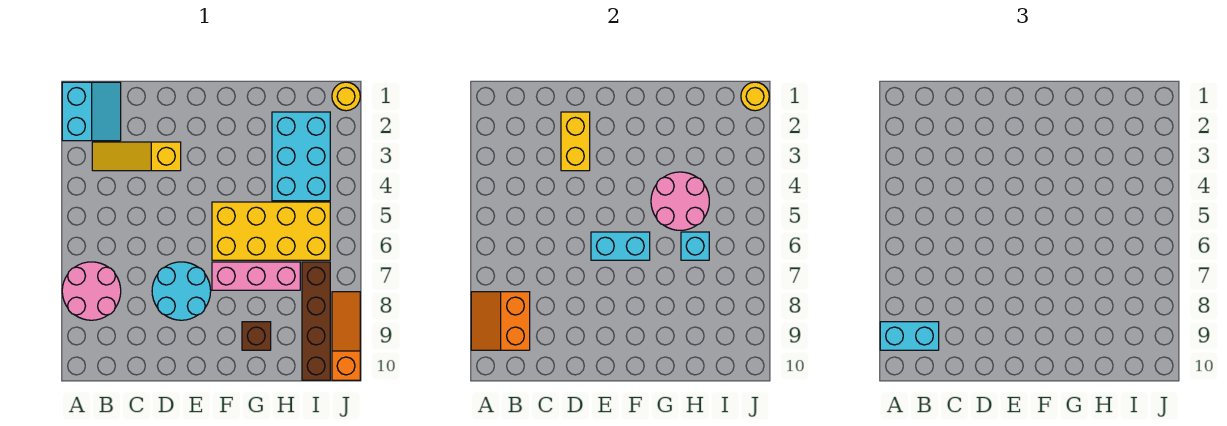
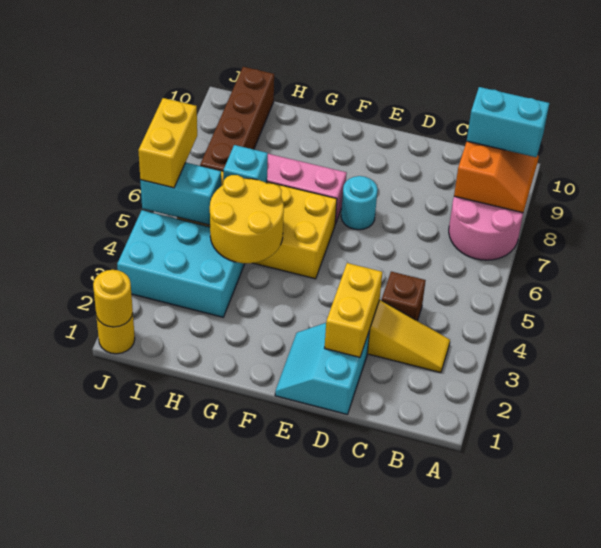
cyan 2x2 slope [62,82,121,141] -> cyan 2x2 slope moved to [275,323,370,414]
cyan 2x2 round brick [152,262,211,320] -> cyan 1x1 round brick [341,176,378,230]
cyan 1x2 brick [591,232,650,260] -> cyan 1x2 brick moved to [140,162,221,225]
pink 2x2 round brick [651,172,709,230] -> yellow 2x2 round brick [210,175,284,263]
brown 1x1 brick [242,322,271,350] -> brown 1x1 brick moved to [382,272,426,321]
cyan 2x3 brick [272,112,330,201] -> cyan 2x3 brick turned to [117,210,245,317]
none -> yellow 1x2 brick [138,98,197,188]
orange 1x3 slope [332,292,360,380] -> none

